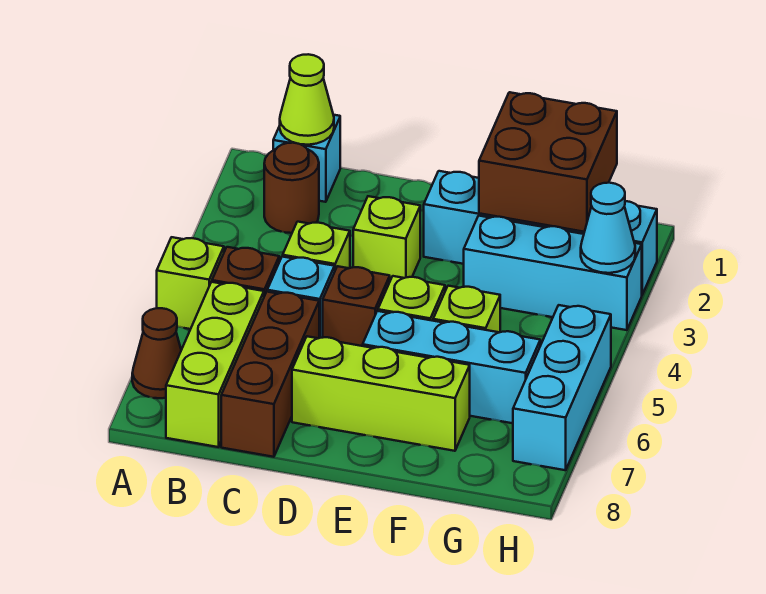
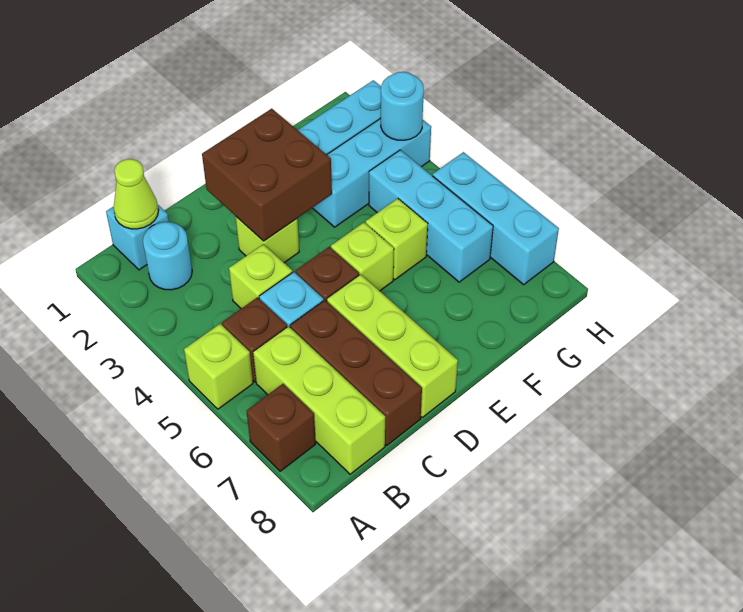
brown 1x1 cone [132,308,181,398] -> brown 1x1 brick [247,384,316,471]
brown 1x1 round brick [264,143,319,233] -> cyan 1x1 round brick [143,222,192,290]
lime 1x3 brick [292,336,470,451] -> lime 1x3 brick turned to [327,274,458,417]
cyan 1x3 brick [363,311,540,423] -> cyan 1x3 brick turned to [369,150,493,282]
brown 2x2 brick [479,92,617,232] -> brown 2x2 brick moved to [202,109,332,241]
cyan 1x1 cone [581,183,635,273] -> cyan 1x1 round brick [381,72,424,140]

